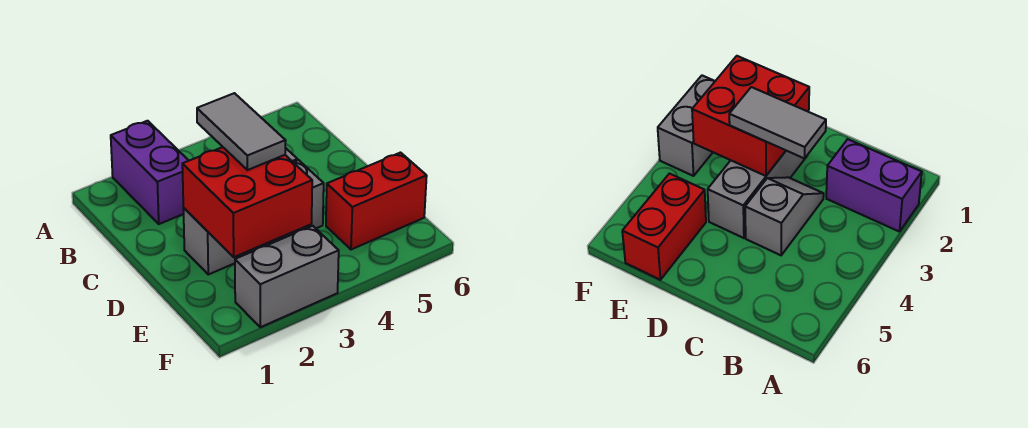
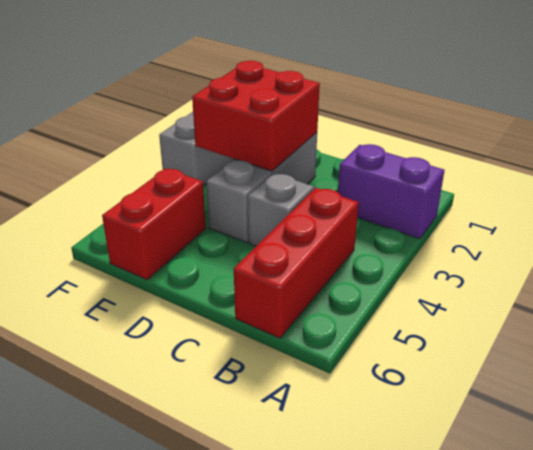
none -> red 1x3 brick [234,188,359,338]
grey 1x2 tile [197,93,286,170] -> none

